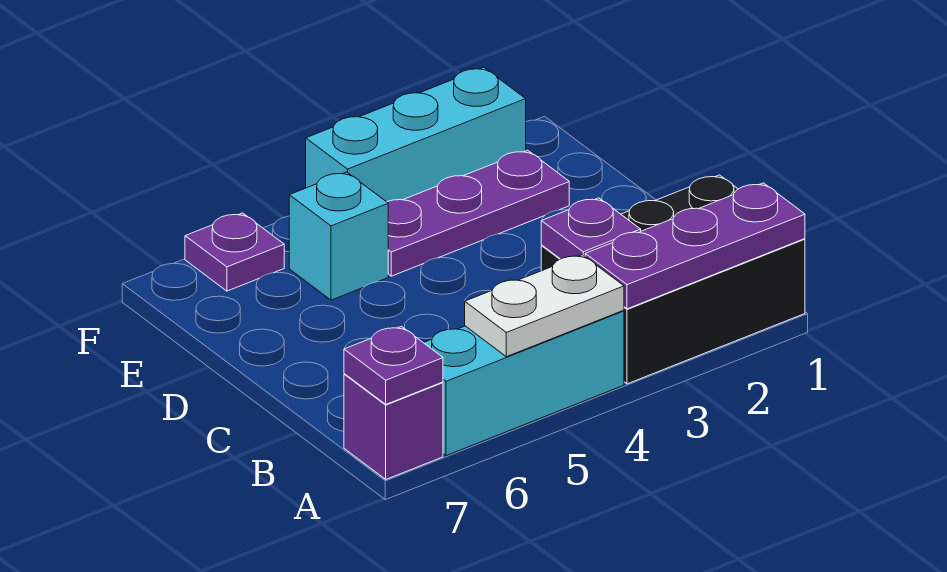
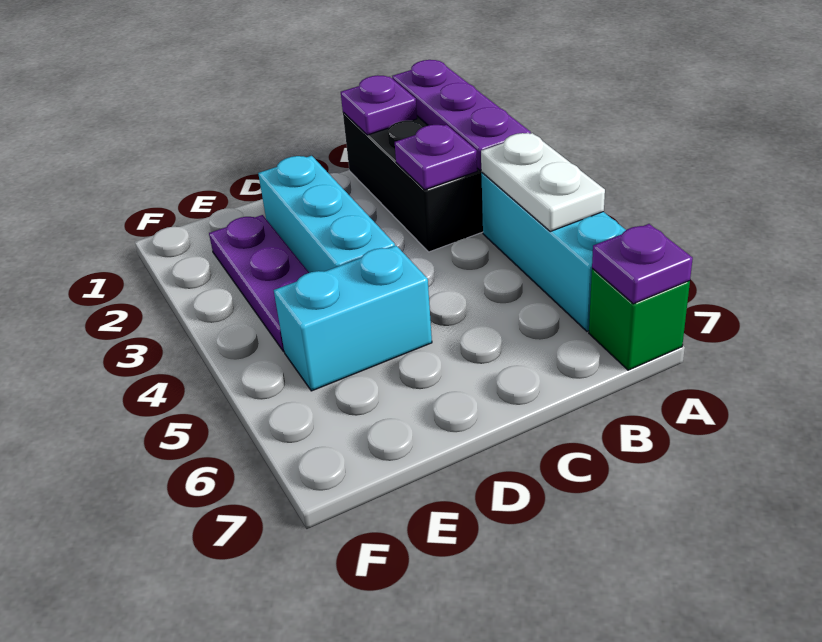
purple 1x1 brick [344,374,443,479] -> green 1x1 brick [589,268,690,370]
cyan 1x1 brick [289,172,388,300] -> cyan 1x2 brick [274,246,432,391]
cyan 1x3 brick [306,67,526,202] -> cyan 1x3 brick moved to [258,156,395,273]
purple 1x1 plate [185,213,284,291] -> purple 1x1 plate moved to [341,75,417,135]

